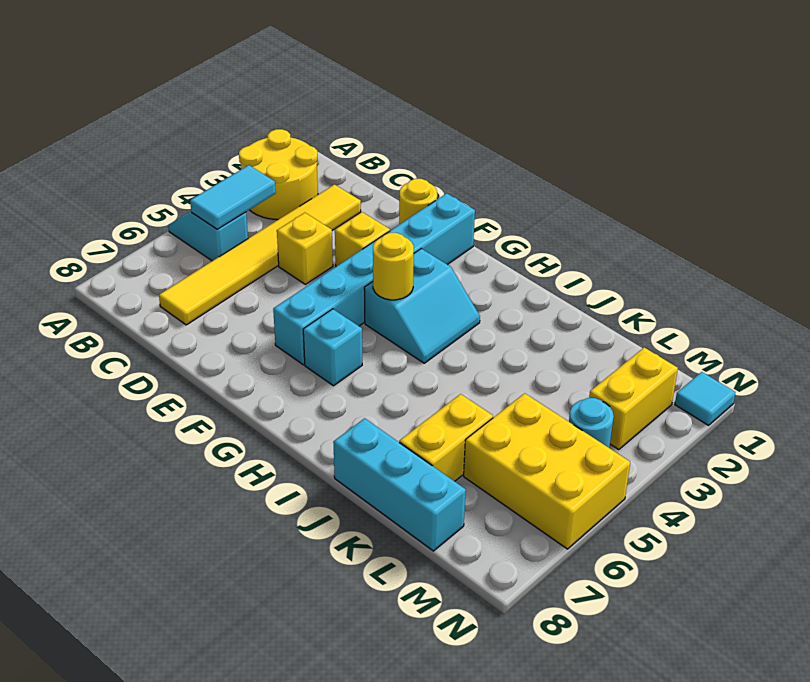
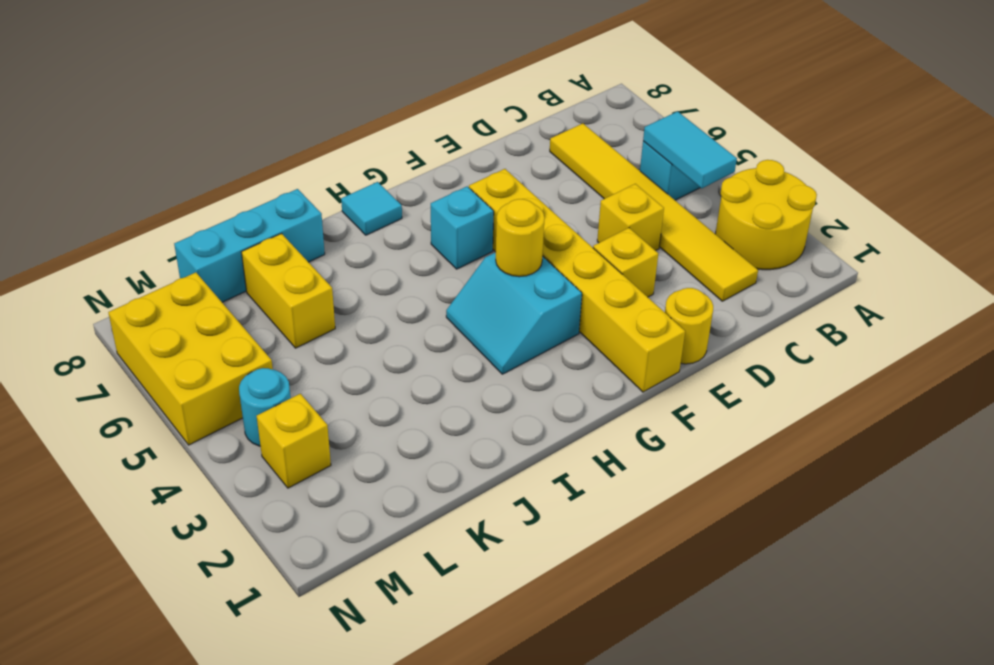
cyan 1x6 brick [273,193,475,365] -> yellow 1x6 brick [469,169,685,392]
yellow 2x3 brick [464,393,630,549] -> yellow 2x3 brick turned to [108,272,273,445]
yellow 1x2 brick [589,347,678,450] -> yellow 1x1 brick [257,394,331,488]
cyan 1x1 tile [675,372,735,425] -> cyan 1x1 tile moved to [341,182,402,235]

